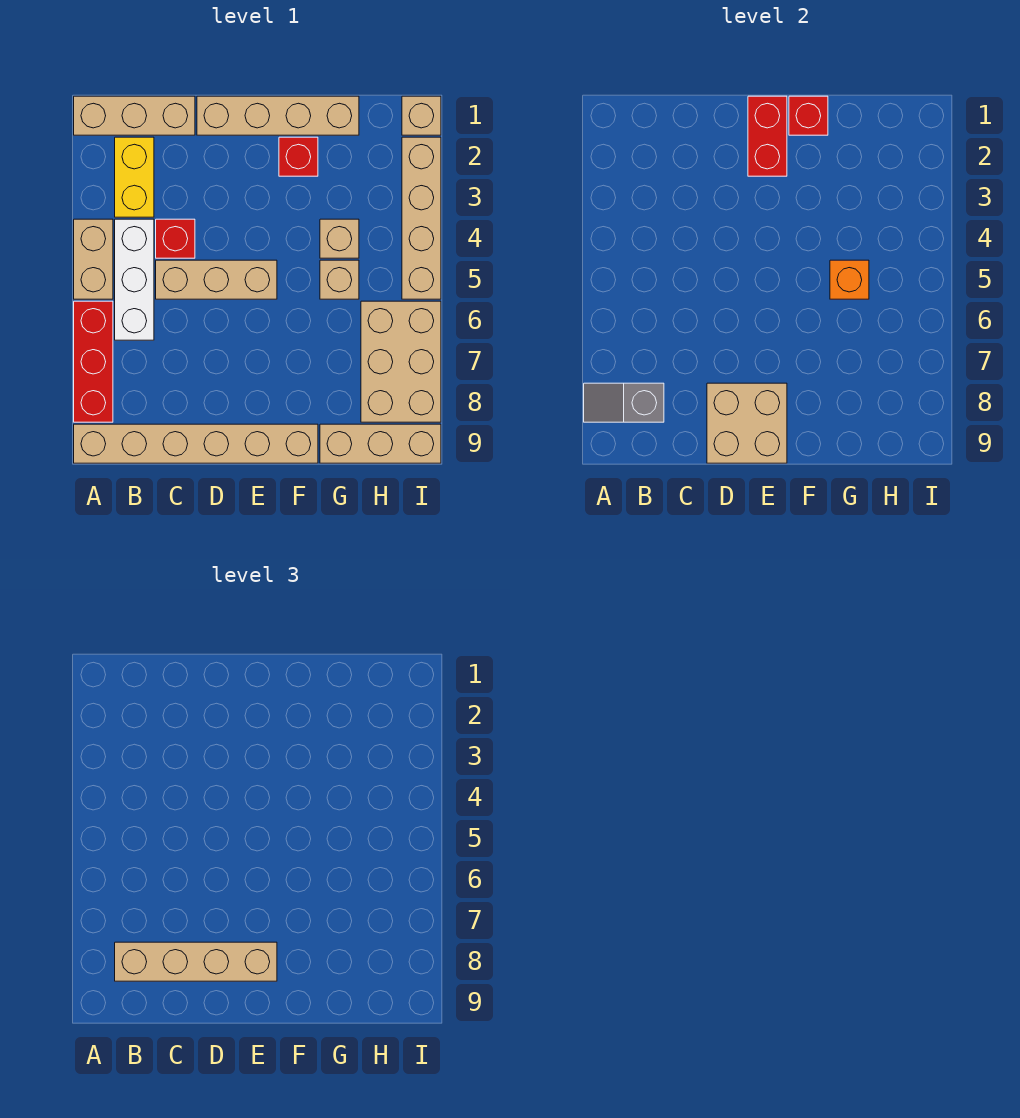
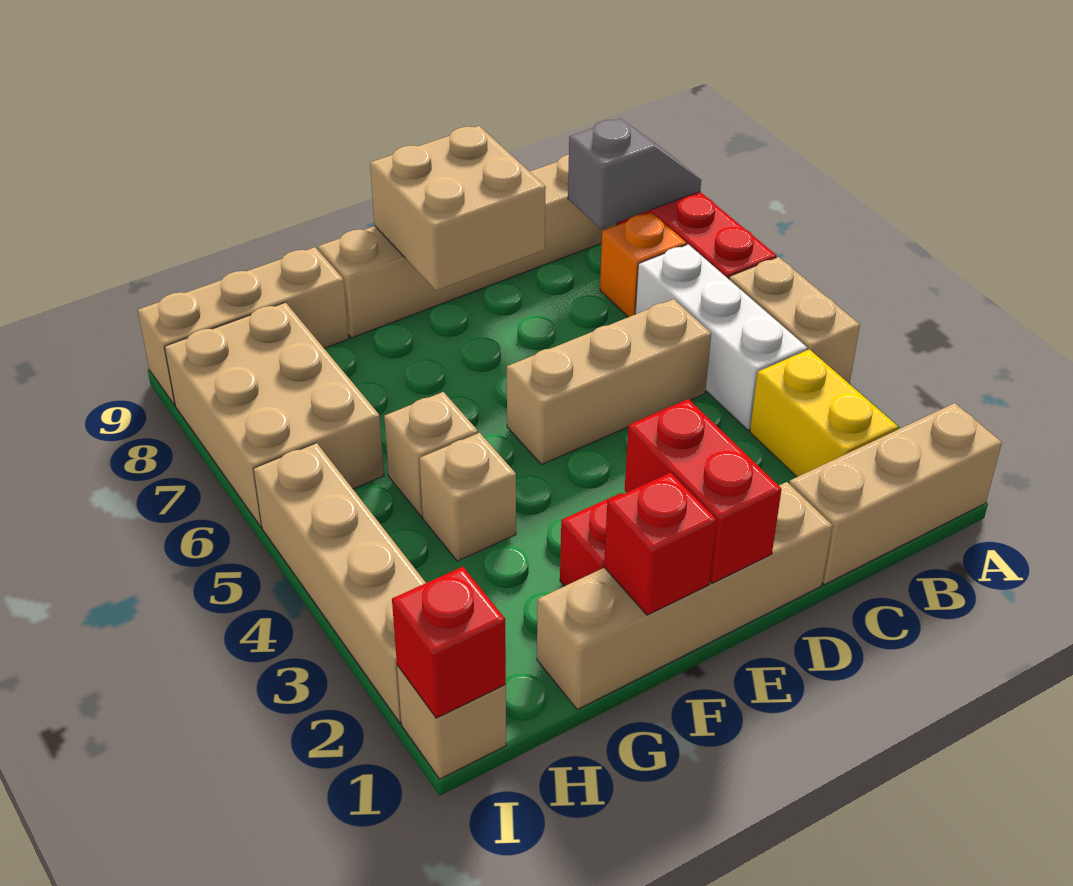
tan 1x4 brick [115,942,277,981] -> none
red 1x1 brick [156,219,195,258] -> red 1x1 brick moved to [392,567,506,718]
orange 1x1 brick [830,260,869,299] -> orange 1x1 brick moved to [600,213,686,317]

